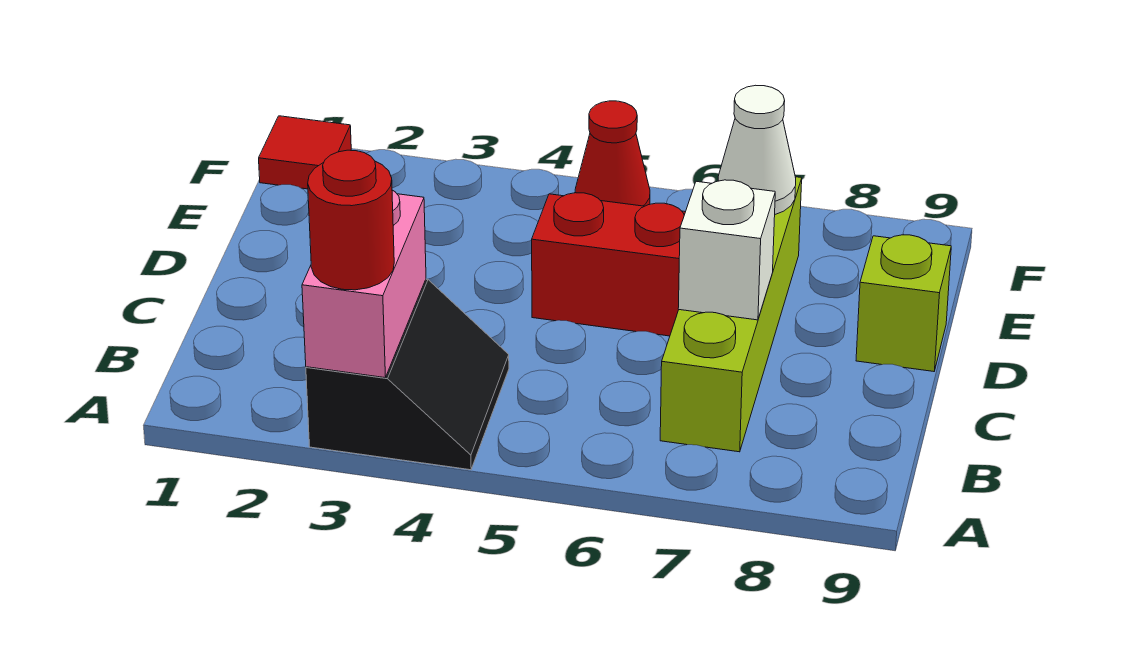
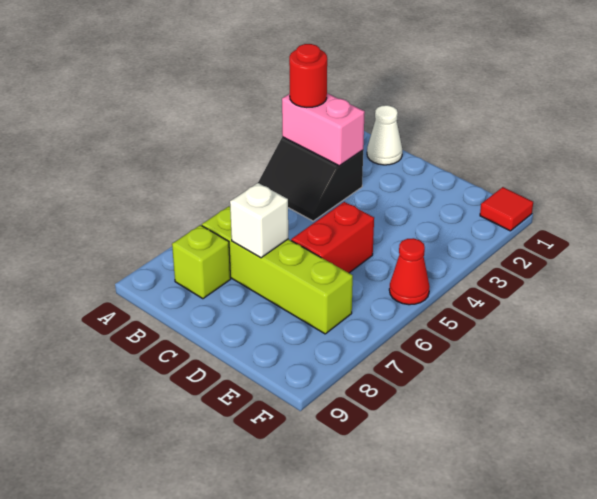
lime 1x1 brick [856,235,951,371] -> lime 1x1 brick moved to [172,225,231,299]
white 1x1 cone [718,85,796,214] -> white 1x1 cone moved to [367,105,402,165]

